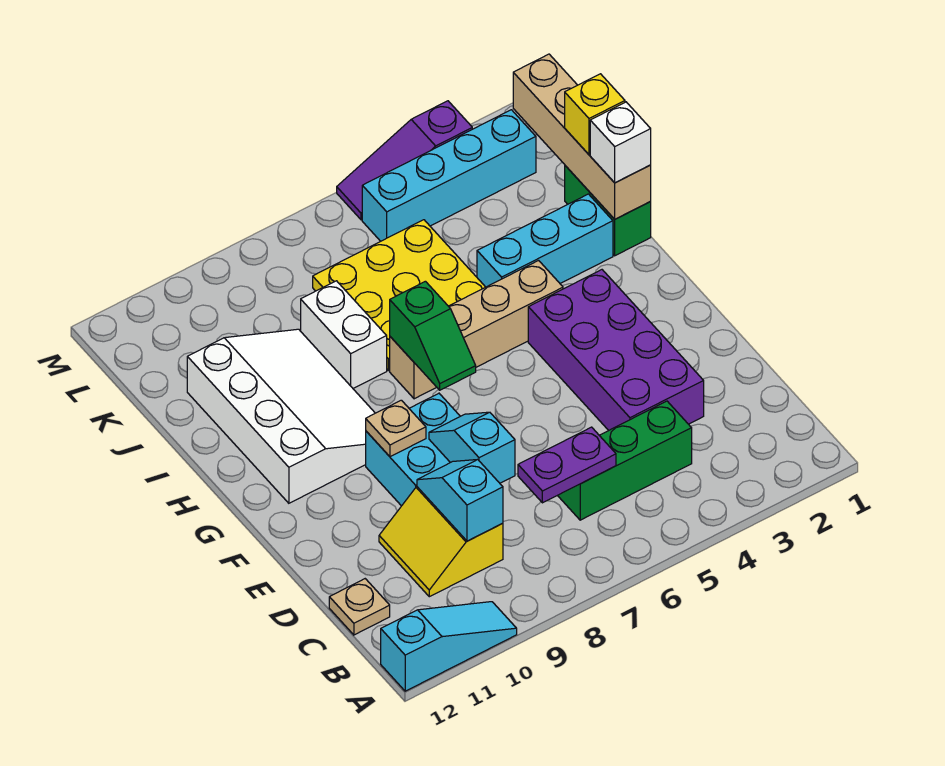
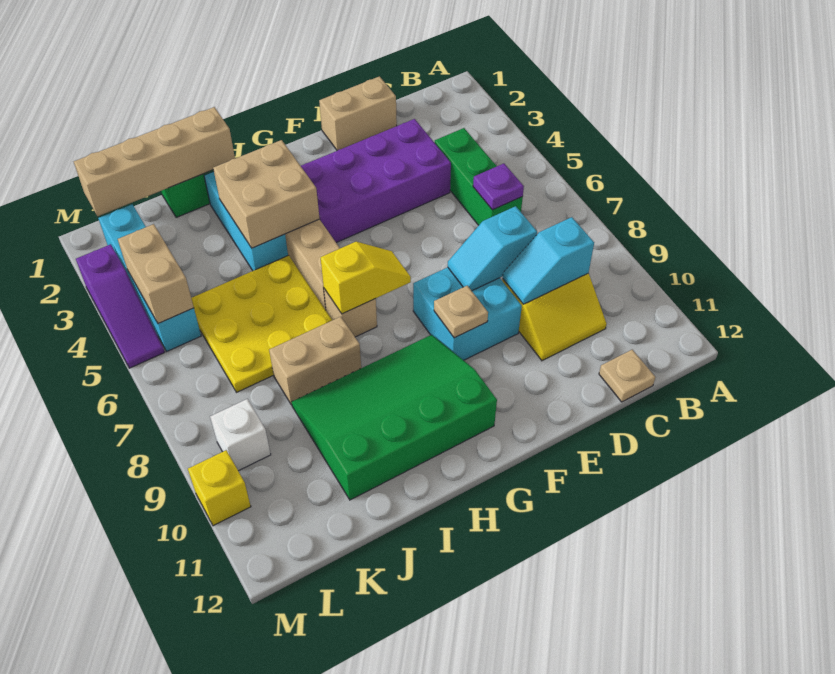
cyan 1x3 slope [381,602,517,691] -> none
purple 1x2 plate [518,427,616,503] -> purple 1x1 plate [473,164,524,210]
none -> tan 1x2 brick [319,76,397,150]
green 1x2 slope [390,281,476,390] -> yellow 1x2 slope [321,242,411,314]
white 3x4 slope [187,329,375,503] -> green 3x4 slope [292,335,497,500]
none -> tan 2x2 brick [213,140,320,248]
white 1x1 brick [590,102,651,183] -> white 1x1 brick moved to [210,399,271,471]
white 1x2 brick [301,281,387,388] -> tan 1x2 brick [269,317,361,405]
yellow 1x1 brick [565,74,625,155] -> yellow 1x1 brick moved to [188,450,251,526]
none -> tan 1x2 brick [118,224,194,324]

